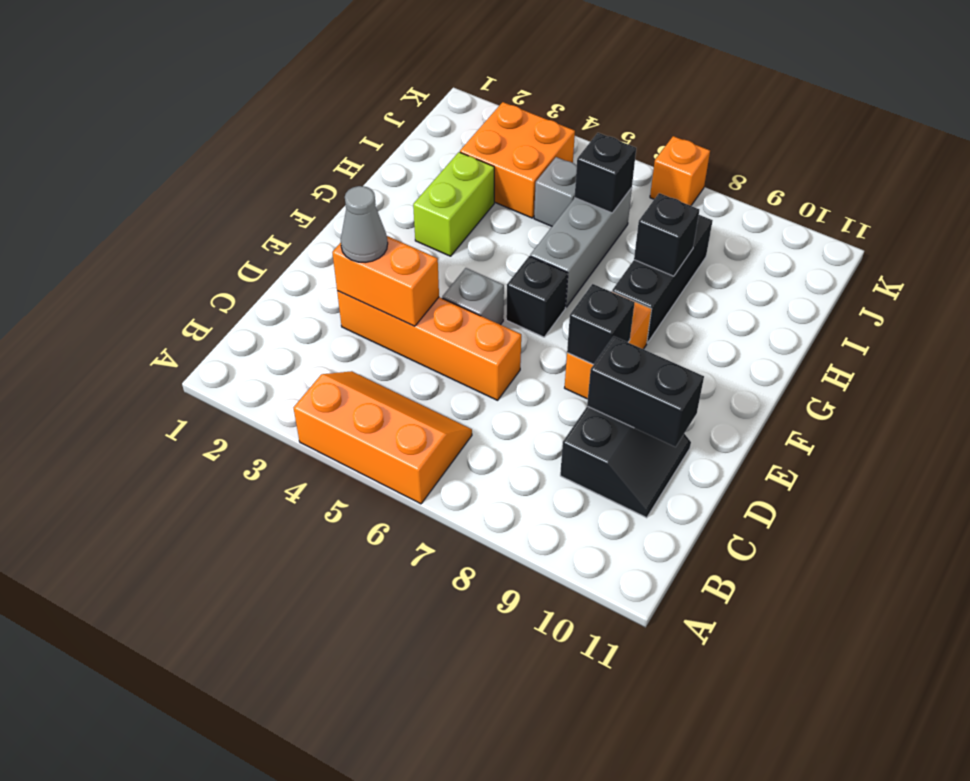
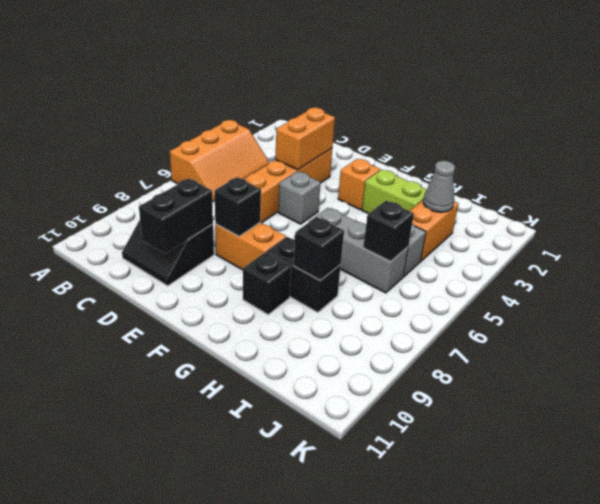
grey 1x1 cone [341,186,388,263] -> grey 1x1 cone moved to [423,161,455,212]
black 1x1 brick [506,256,568,337] -> black 1x1 brick moved to [243,252,291,314]
black 1x3 brick [612,215,713,343] -> black 1x2 brick [266,237,341,312]
orange 2x2 brick [460,102,575,218] -> orange 1x2 brick [410,200,458,261]
orange 1x1 brick [650,136,710,206] -> orange 1x1 brick moved to [338,159,380,210]

